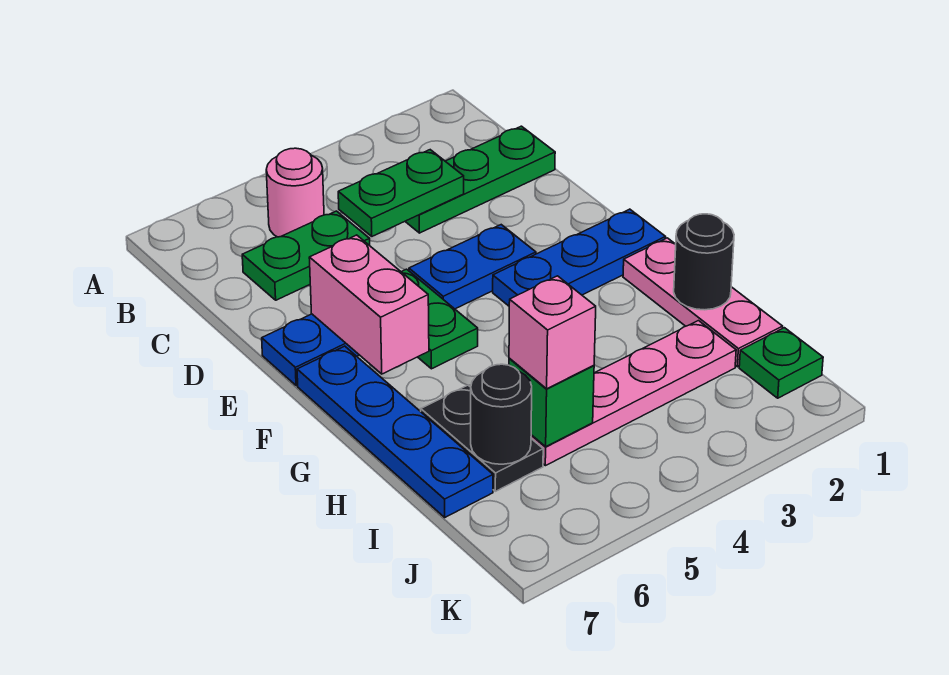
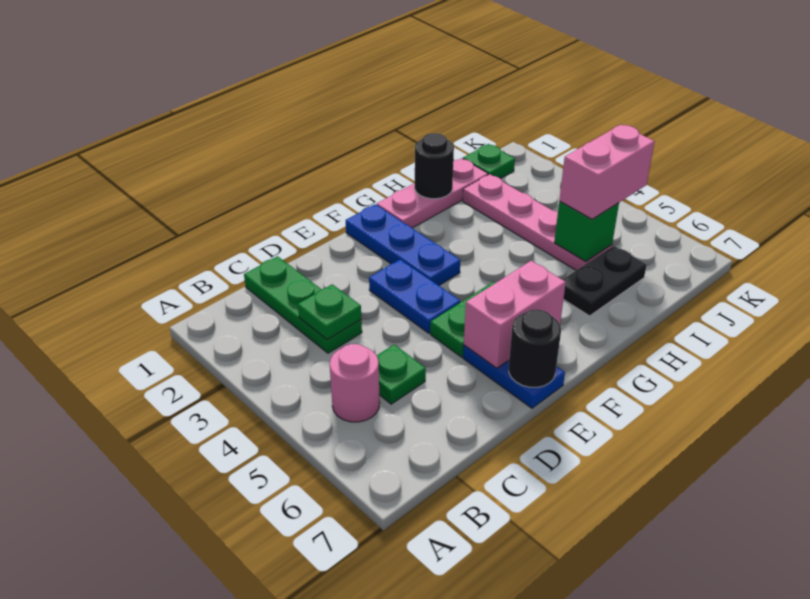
green 1x2 plate [338,150,464,236] -> green 1x1 plate [298,284,361,340]
green 1x2 plate [242,211,370,300] -> green 1x1 plate [377,344,426,404]
blue 1x4 plate [297,346,493,517] -> none
pink 1x1 brick [509,276,596,389] -> pink 1x2 brick [559,125,655,219]
black 1x1 round brick [471,364,532,464] -> black 1x1 round brick moved to [509,309,561,387]

